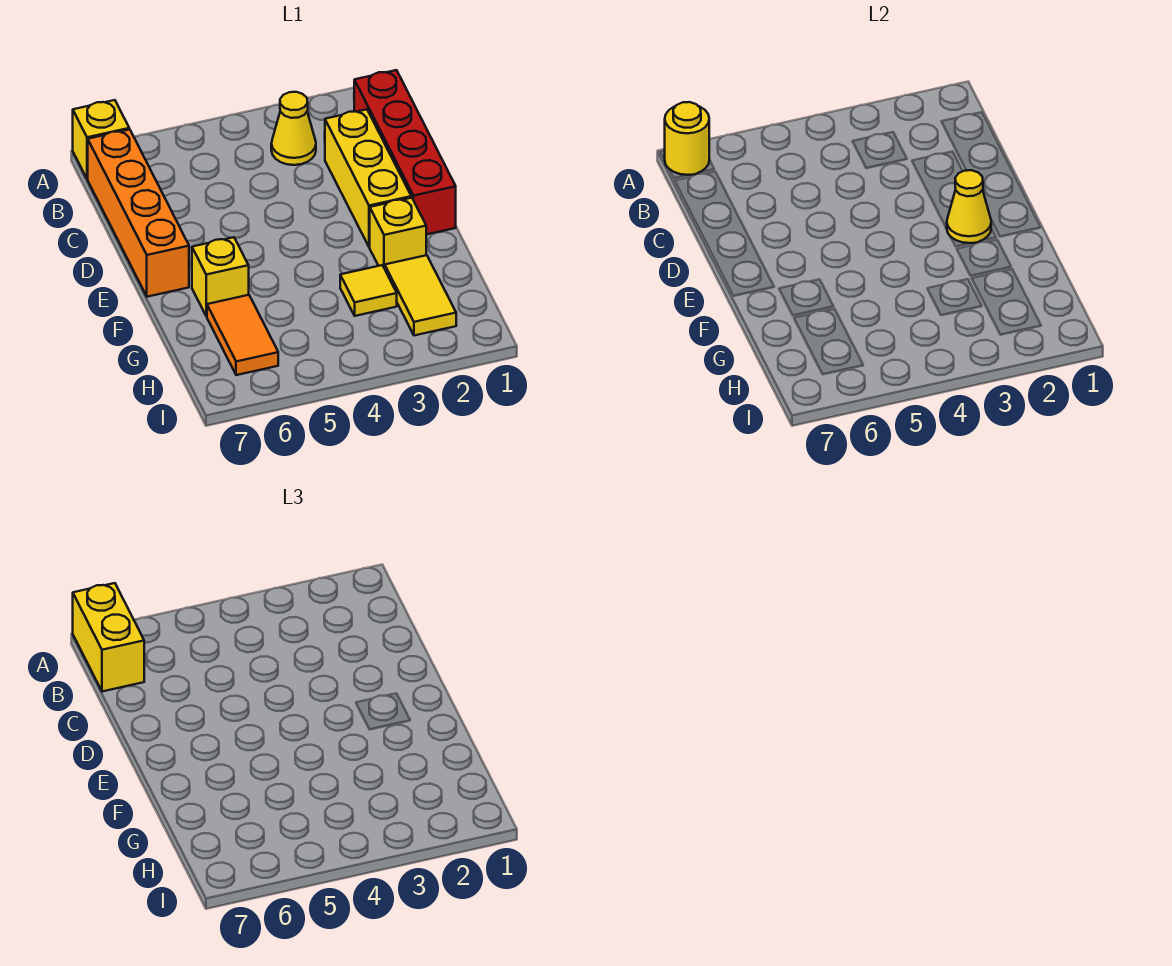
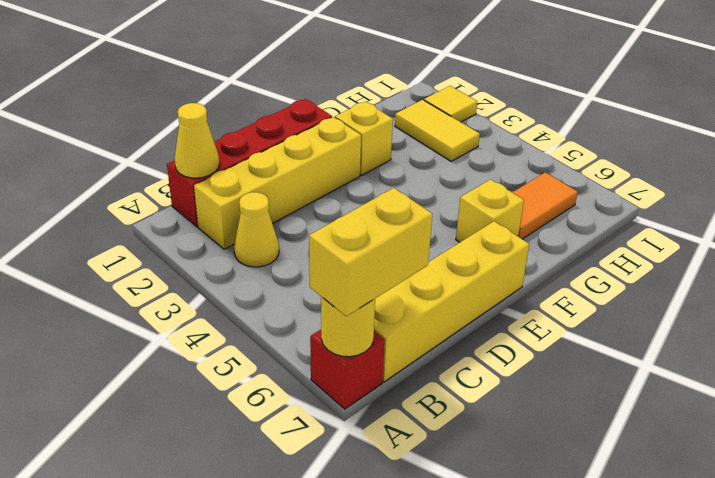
yellow 1x1 brick [73,100,129,179] -> red 1x1 brick [310,330,385,409]
orange 1x4 brick [88,129,189,297] -> yellow 1x4 brick [374,221,529,382]
yellow 1x3 brick [325,109,411,247] -> yellow 1x4 brick [194,117,361,249]
yellow 1x1 cone [947,170,991,243] -> yellow 1x1 cone moved to [175,103,220,178]
yellow 1x2 tile [385,255,456,335] -> yellow 1x2 tile turned to [395,100,480,161]
yellow 1x1 tile [340,265,397,316] -> yellow 1x1 tile moved to [424,86,477,122]

